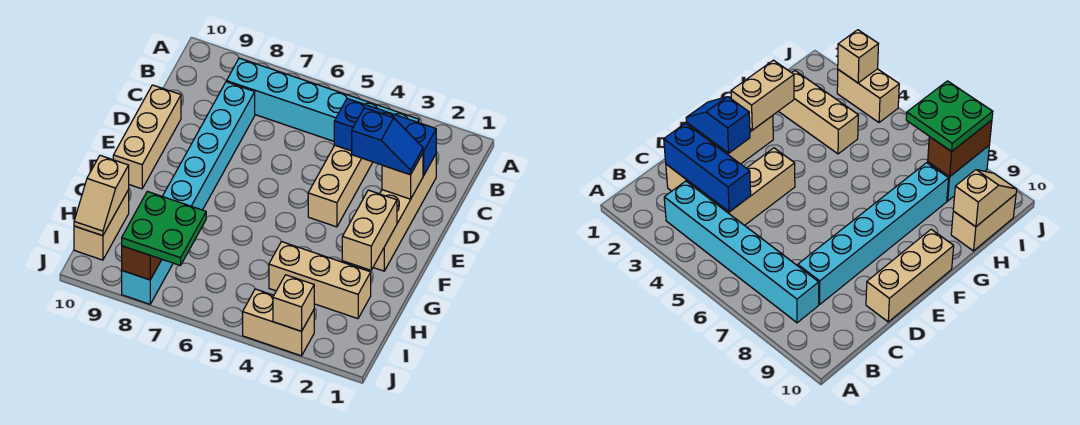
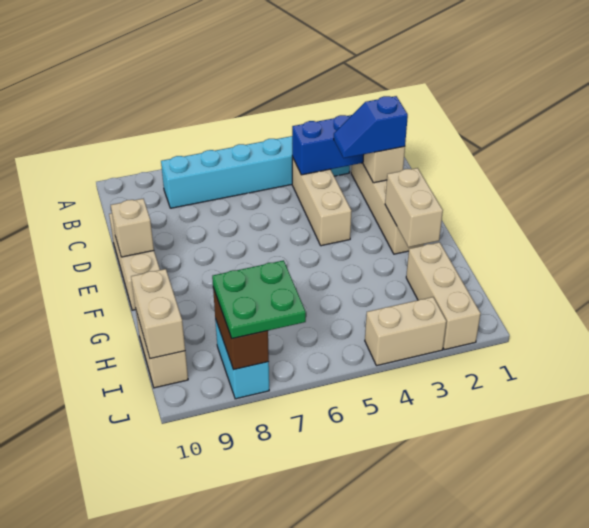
cyan 1x6 brick [163,82,255,210] -> none
blue 1x2 slope [352,108,423,175] -> blue 1x2 slope turned to [334,96,408,158]
tan 1x3 brick [269,242,371,319] -> tan 1x3 brick turned to [406,242,481,350]
tan 1x2 slope [74,155,129,236] -> tan 1x2 brick [131,269,185,359]
tan 1x1 brick [273,275,314,331] -> tan 1x1 brick moved to [111,199,154,257]

